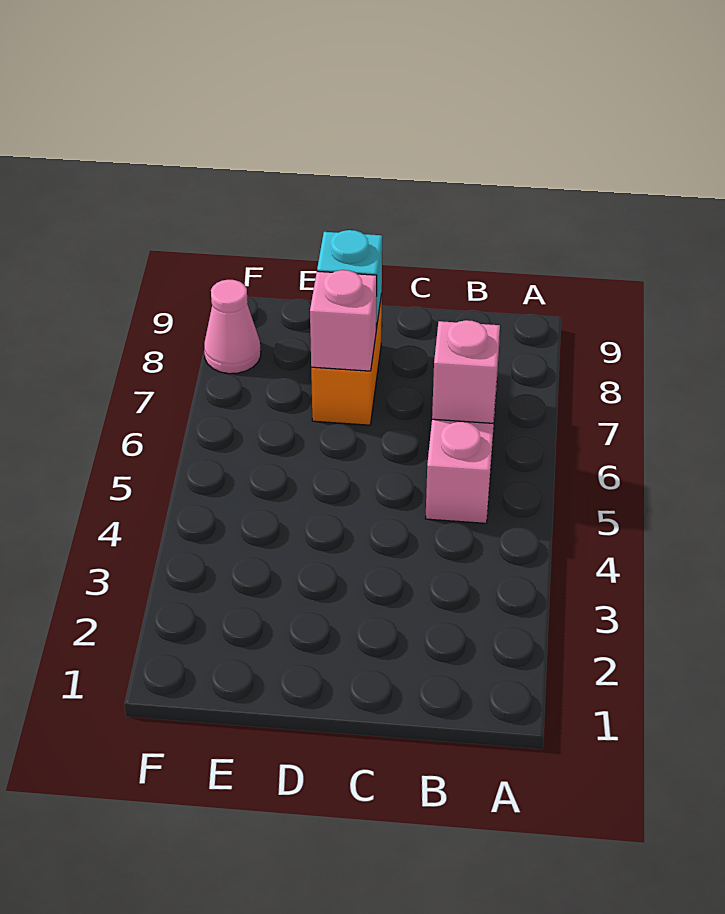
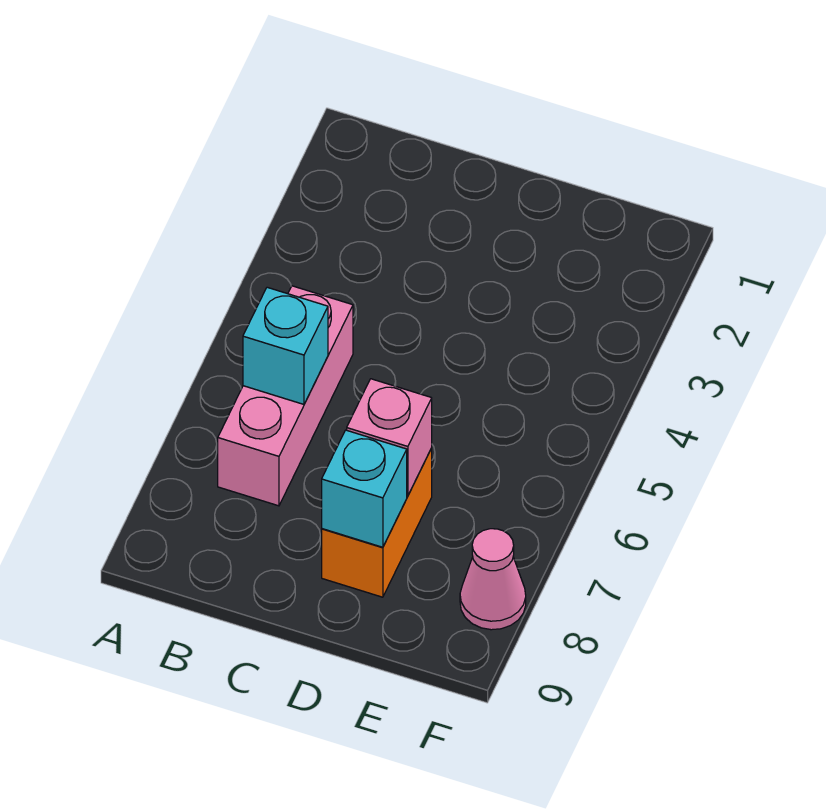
pink 1x1 brick [432,320,500,423] -> cyan 1x1 brick [243,287,328,404]

